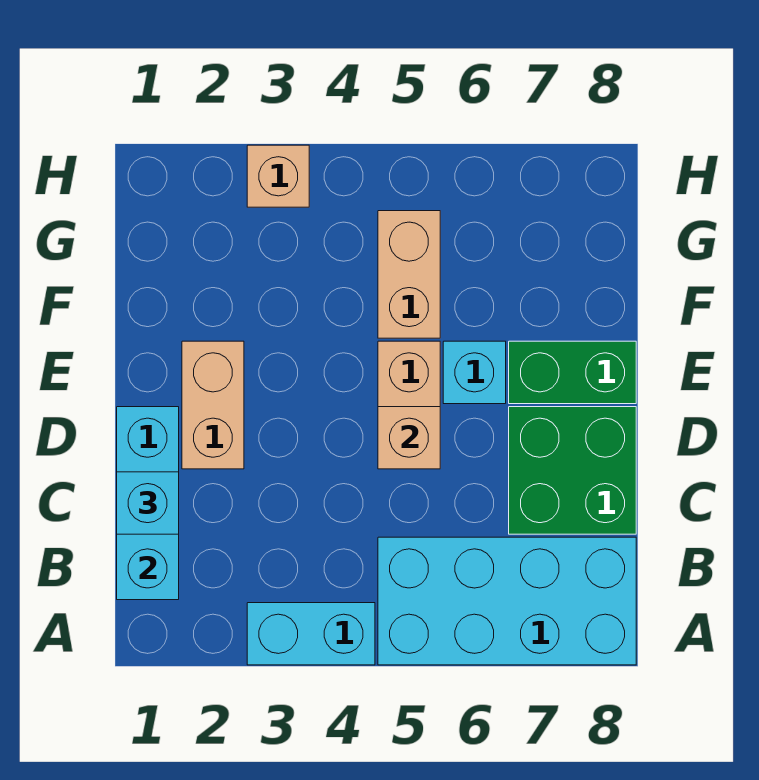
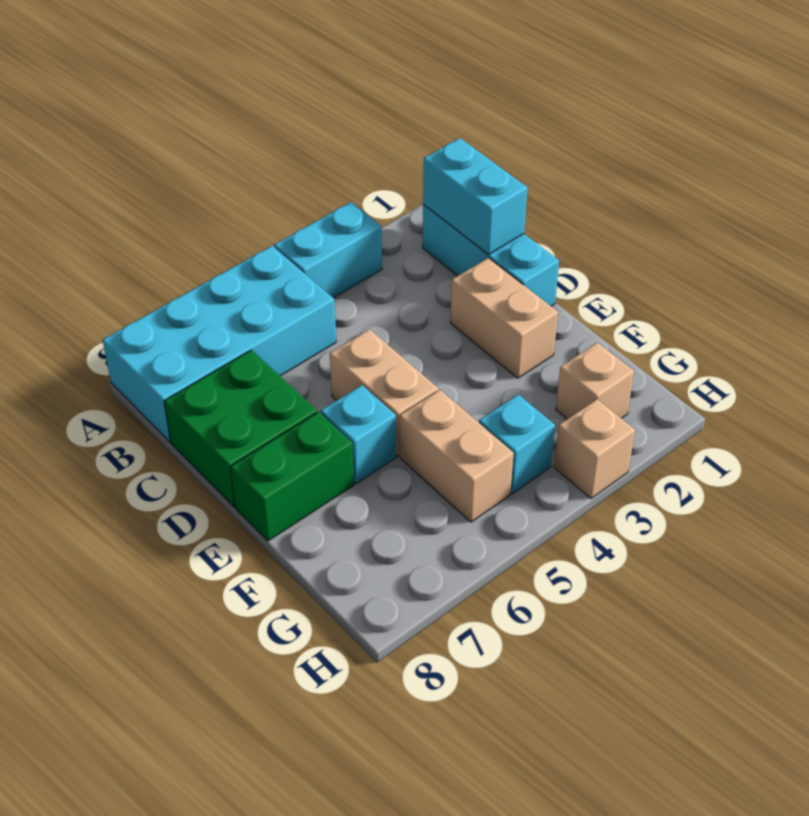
cyan 1x1 brick [117,472,179,534] -> cyan 1x1 brick moved to [479,394,555,493]
tan 1x1 brick [378,407,440,469] -> tan 1x1 brick moved to [556,343,634,419]

